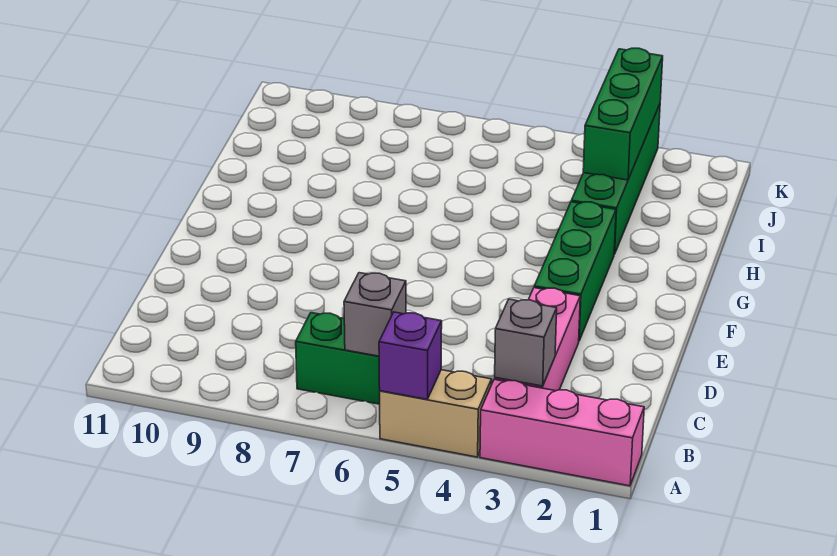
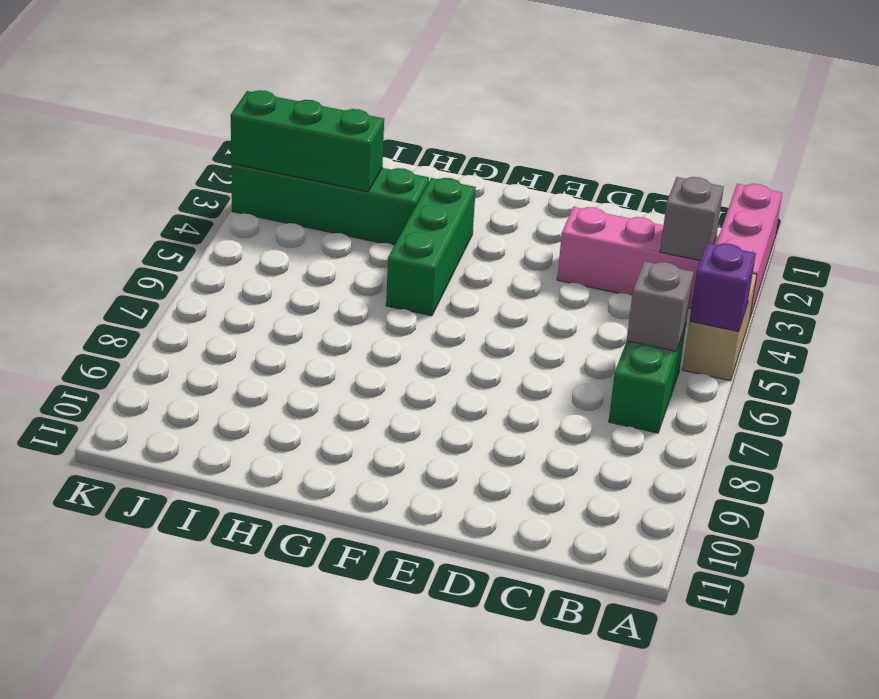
green 1x3 brick [534,202,616,340] -> green 1x3 brick turned to [386,178,476,316]

